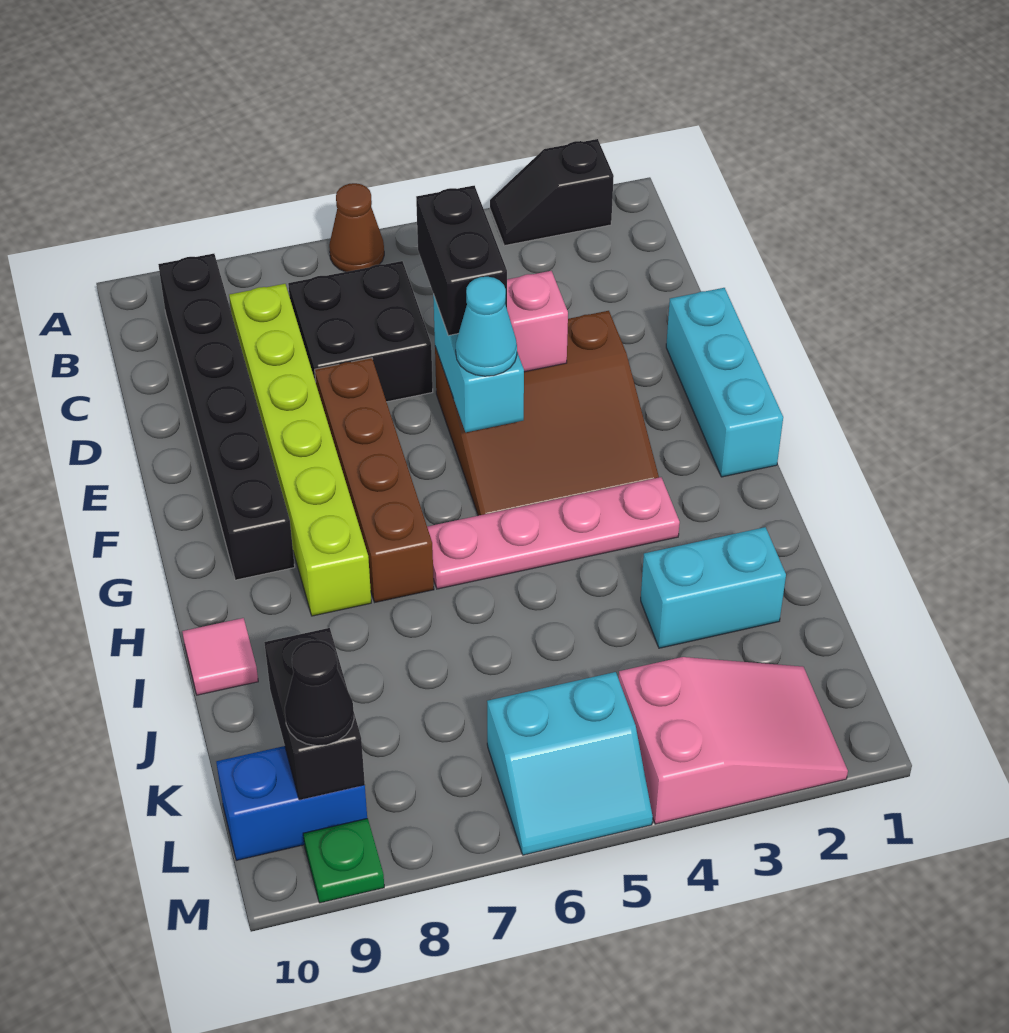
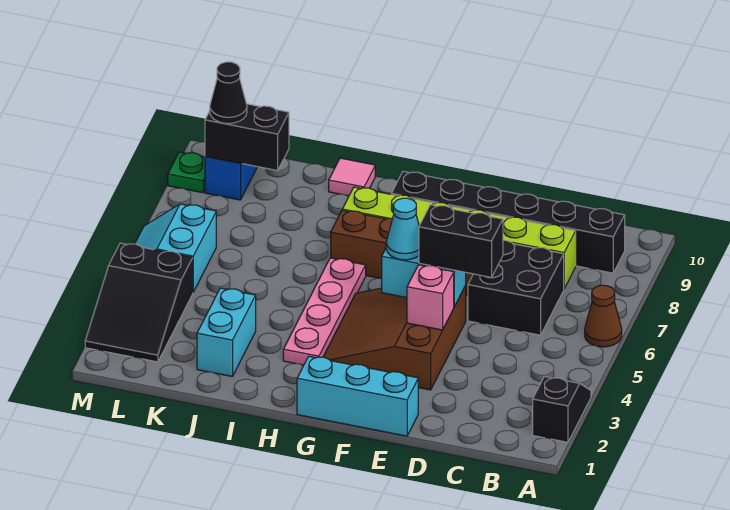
pink 2x3 slope [619,657,848,824] -> black 2x3 slope [85,243,193,362]

